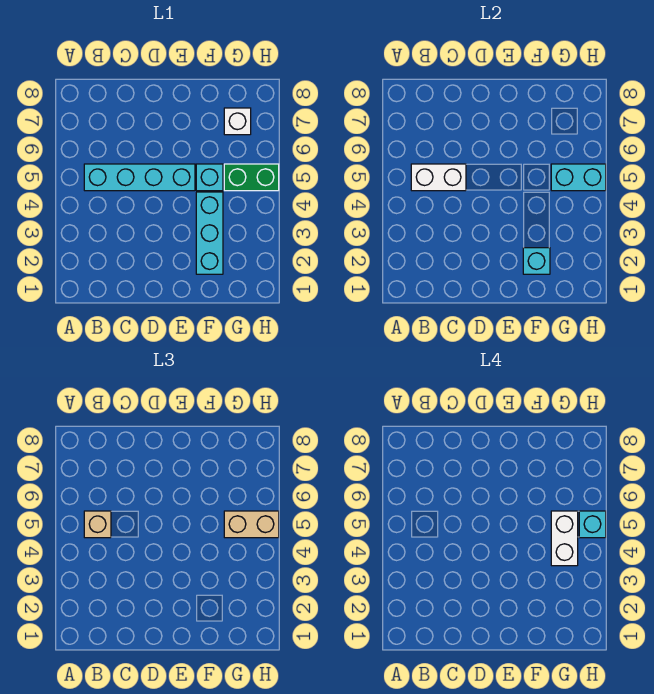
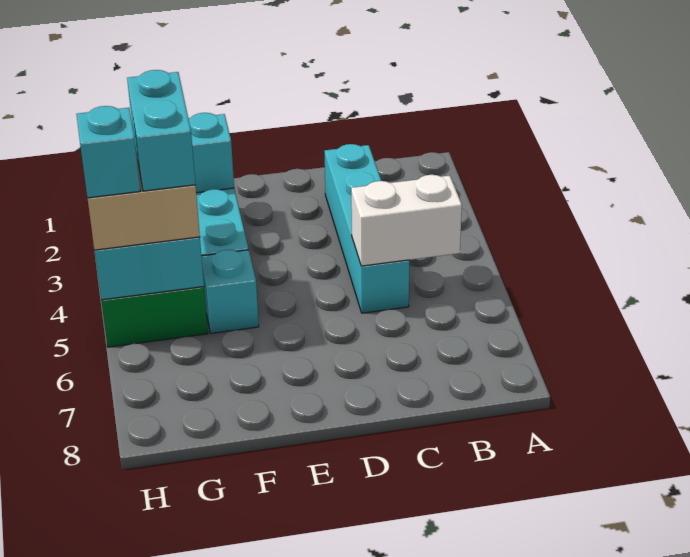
cyan 1x4 brick [84,164,195,191] -> cyan 1x4 brick turned to [325,144,410,313]
tan 1x1 brick [84,511,111,538] -> none
white 1x2 brick [551,511,578,566] -> cyan 1x2 brick [127,70,196,191]
white 1x1 brick [224,108,251,135] -> none

